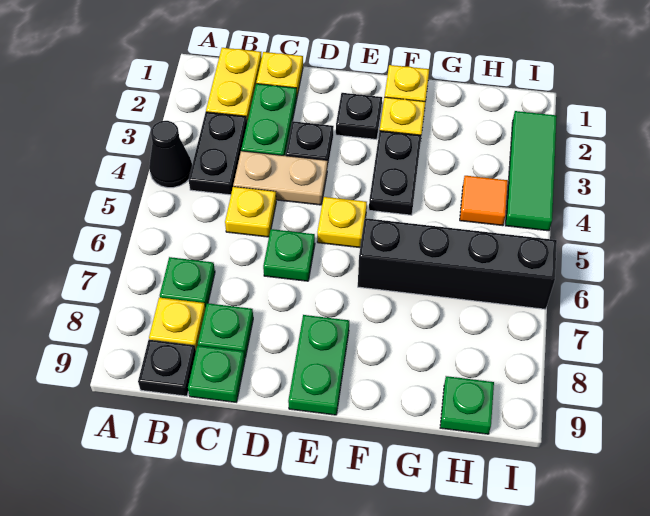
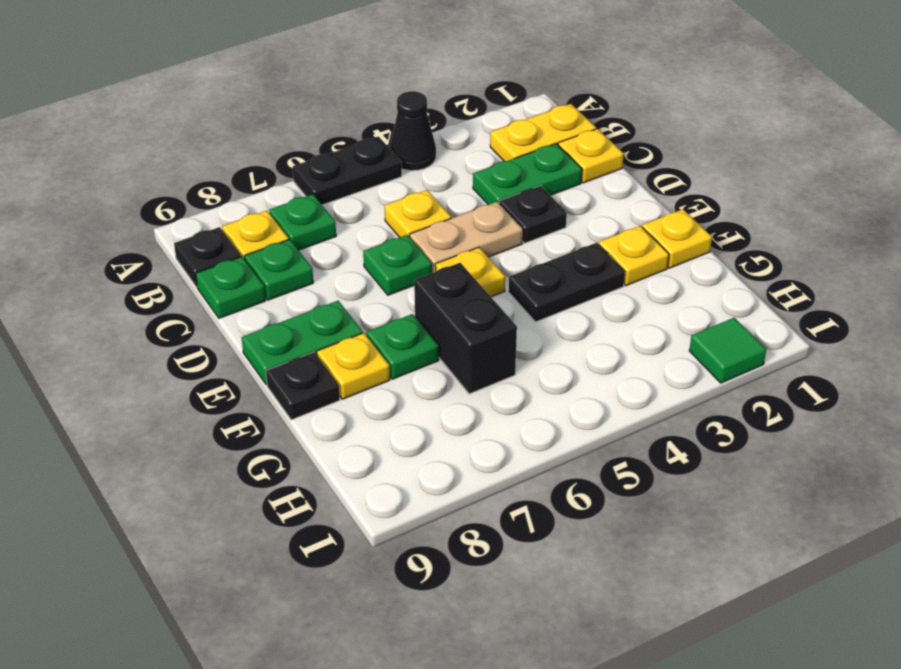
black 1x2 plate [189,112,247,195] -> black 1x2 plate moved to [293,137,402,205]
tan 1x2 plate [233,151,328,205] -> tan 1x2 plate turned to [410,202,523,273]
black 1x1 plate [336,93,382,140] -> black 1x1 plate moved to [266,352,340,420]
black 1x4 brick [358,218,557,309] -> black 1x2 brick [414,263,517,394]
none -> yellow 1x1 plate [317,333,390,399]
orange 1x1 tile [460,176,508,226] -> none
green 1x1 plate [440,376,494,434] -> green 1x1 plate moved to [366,314,439,379]
green 1x3 tile [505,111,557,231] -> green 1x1 tile [689,318,766,383]

